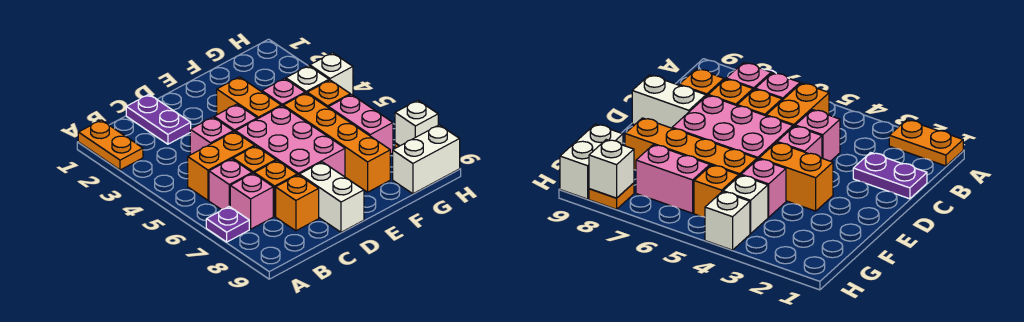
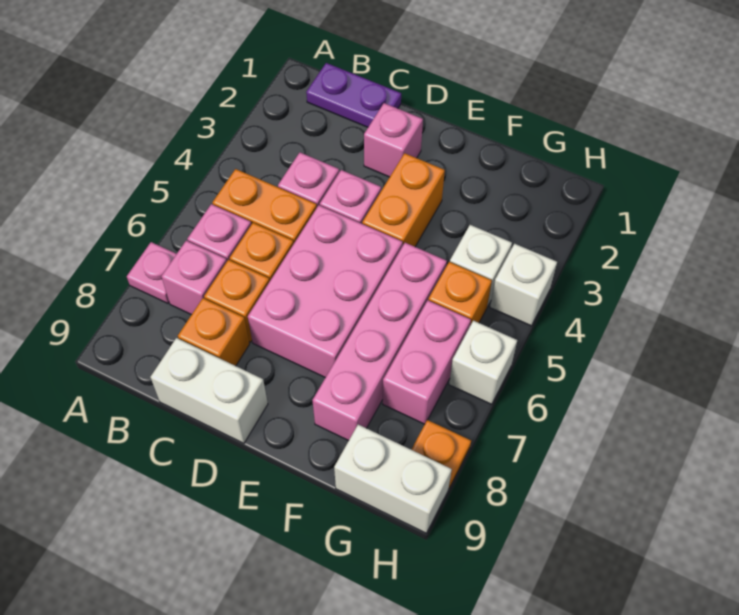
orange 1x2 plate [78,120,143,170] -> none
purple 1x1 plate [206,207,249,242] -> pink 1x1 plate [127,242,176,303]
purple 1x2 plate [126,94,191,144] -> purple 1x2 plate turned to [306,63,401,127]
white 1x2 brick [299,162,364,232] -> white 1x2 brick turned to [150,338,268,443]
pink 1x1 brick [262,79,305,106] -> pink 1x1 brick moved to [364,103,423,177]
orange 1x4 brick [283,93,390,192] -> pink 1x4 brick [312,243,447,441]
white 1x1 brick [395,100,438,146] -> white 1x1 brick moved to [449,321,517,404]

